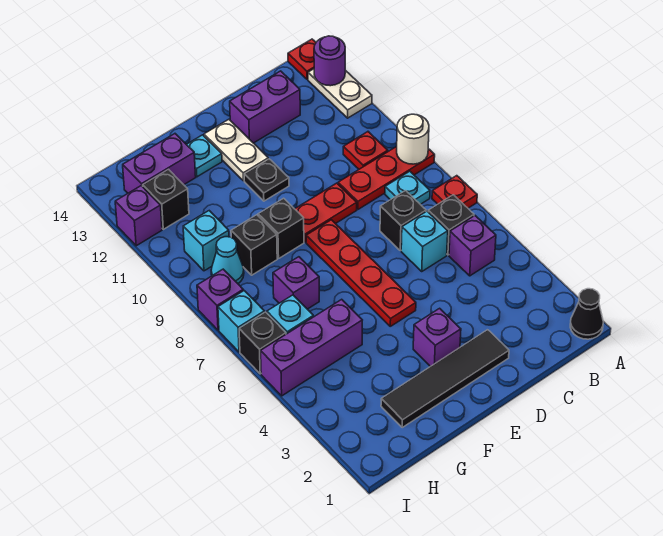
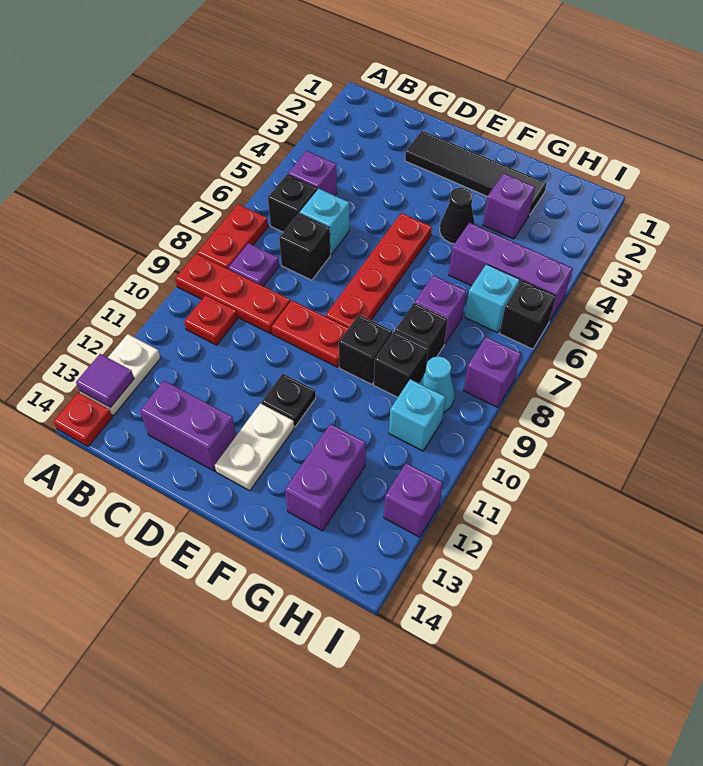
black 1x1 cone [570,289,603,339] -> black 1x1 cone moved to [440,188,475,244]
red 1x1 plate [432,176,477,208] -> red 1x2 plate [197,204,268,269]
white 1x1 round brick [397,114,429,164] -> none
purple 1x1 round brick [314,36,345,86] -> purple 1x1 tile [76,354,134,408]
cyan 1x1 plate [385,171,430,204] -> purple 1x1 plate [228,243,279,286]
purple 1x1 brick [413,308,461,367] -> purple 1x1 brick moved to [483,173,535,239]
cyan 1x1 plate [186,135,222,177] -> none
purple 1x2 brick [123,134,196,193] -> purple 1x2 brick turned to [285,424,366,531]
black 1x1 brick [143,169,189,229] -> black 1x1 brick moved to [395,303,448,362]
cyan 1x1 brick [218,291,265,352] -> none

